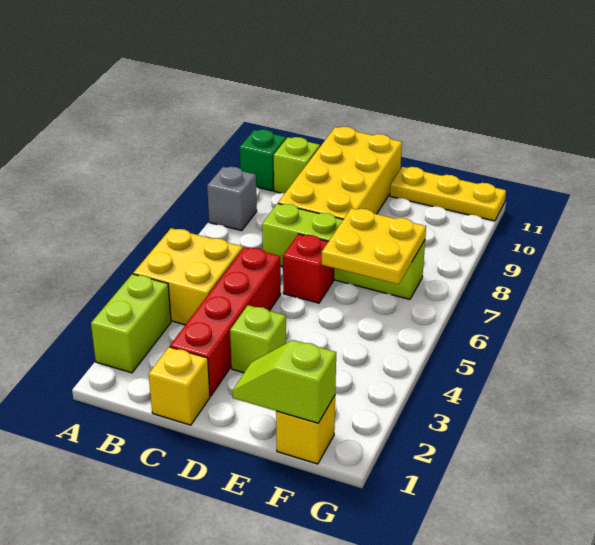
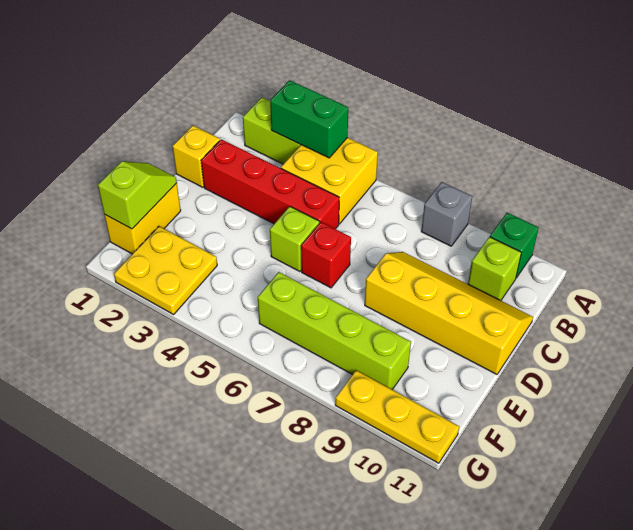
none -> green 1x2 brick [270,80,348,158]
lime 1x4 brick [262,204,425,299] -> lime 1x4 brick turned to [258,272,411,389]
yellow 2x4 brick [278,127,402,219] -> yellow 2x4 slope [365,252,533,374]
lime 1x1 brick [230,305,286,373] -> lime 1x1 brick moved to [270,206,319,272]
yellow 2x2 plate [322,208,426,284] -> yellow 2x2 plate moved to [114,226,217,315]
yellow 1x3 plate [390,167,506,221] -> yellow 1x3 plate turned to [335,370,459,463]
yellow 1x1 brick [276,396,335,464] -> yellow 1x2 brick [104,183,181,254]

